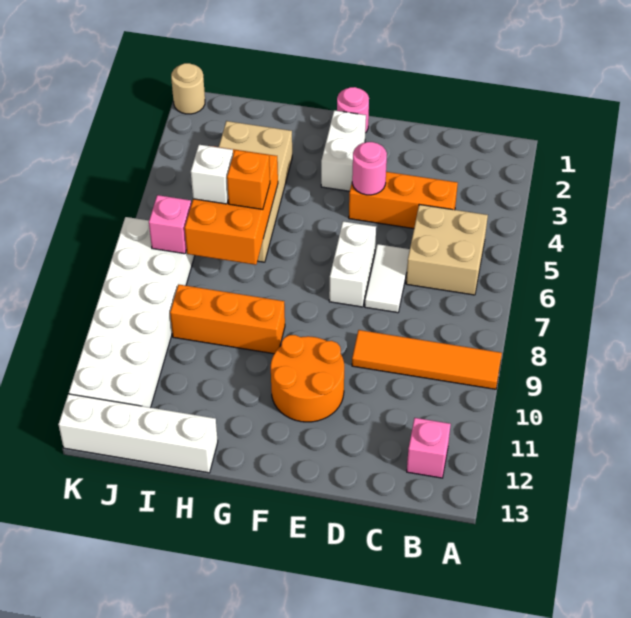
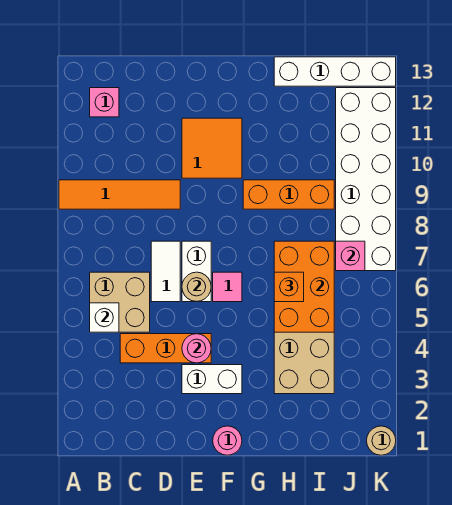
none -> tan 1x1 round brick [182,272,211,302]
orange 2x2 round brick [271,335,344,422] -> orange 2x2 tile [182,118,242,178]
white 1x2 brick [321,110,366,191] -> white 1x2 brick turned to [182,365,242,394]
none -> pink 1x1 tile [213,272,242,302]
white 1x1 brick [191,145,233,204] -> white 1x1 brick moved to [90,303,119,332]

